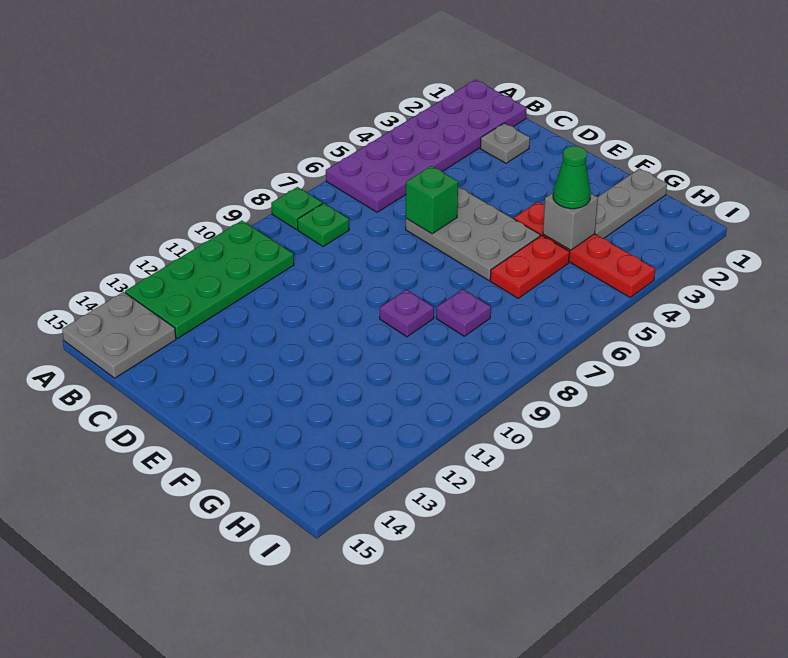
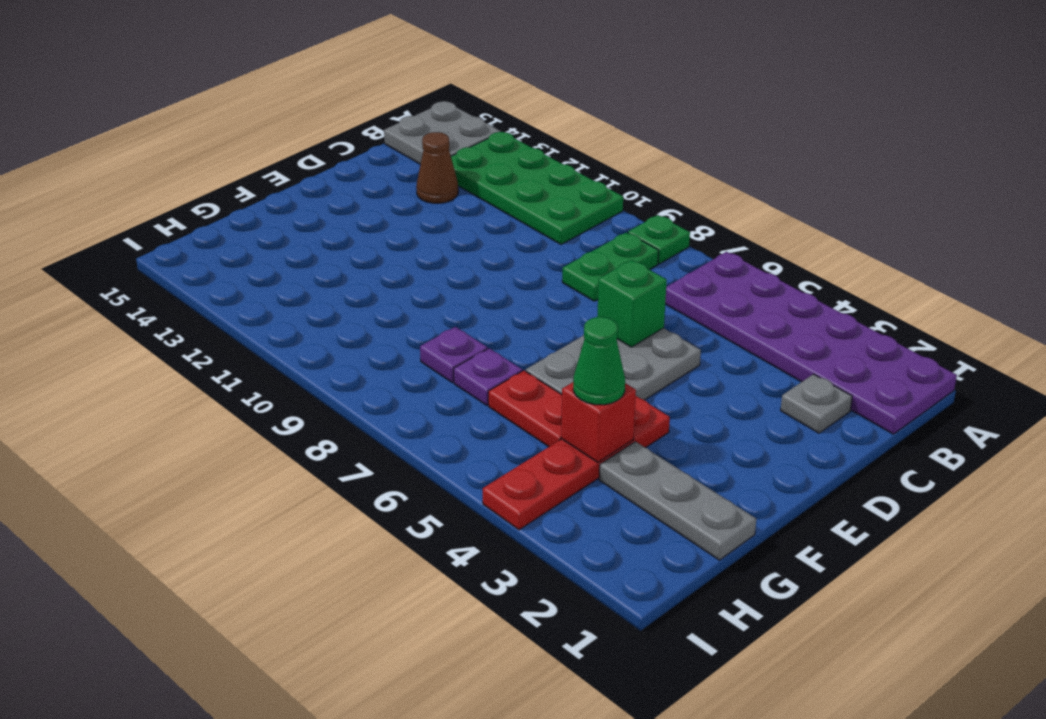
green 1x1 plate [297,203,349,247] -> green 1x2 plate [562,232,659,301]
none -> brown 1x1 cone [416,132,458,203]
purple 1x1 plate [380,290,434,337] -> purple 1x1 plate moved to [454,348,522,405]
grey 1x1 brick [543,193,598,250] -> red 1x1 brick [561,382,636,462]

